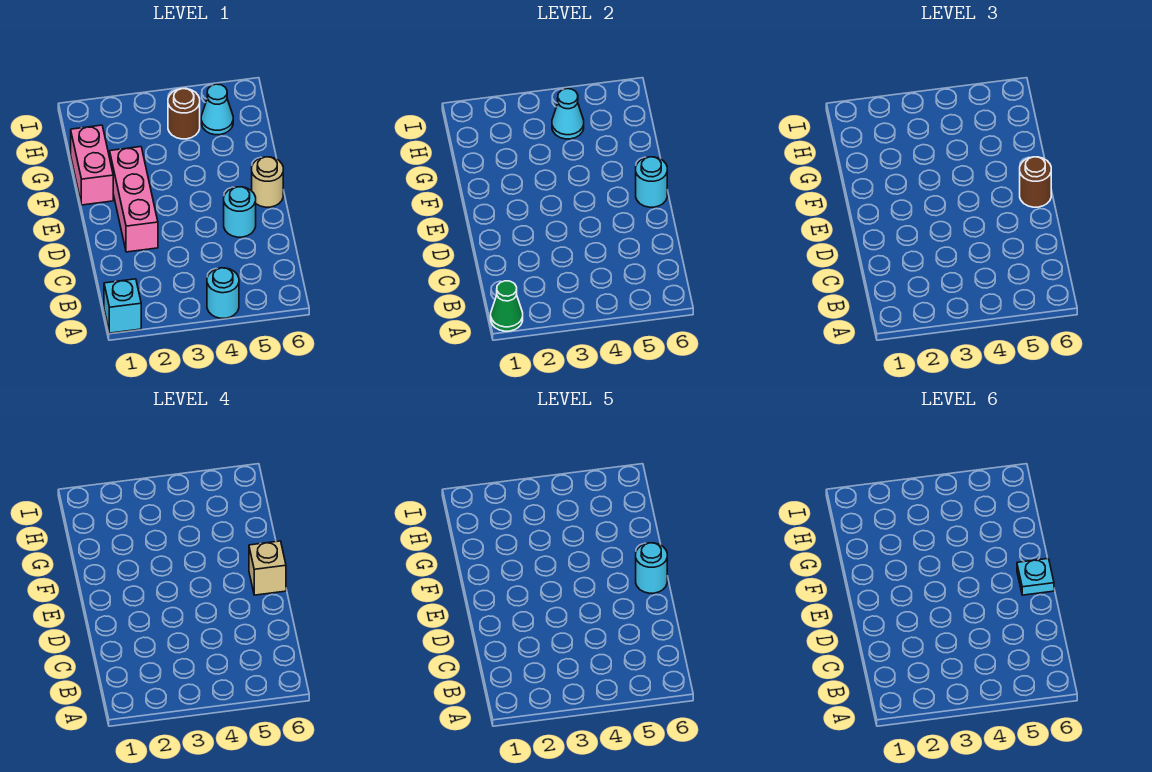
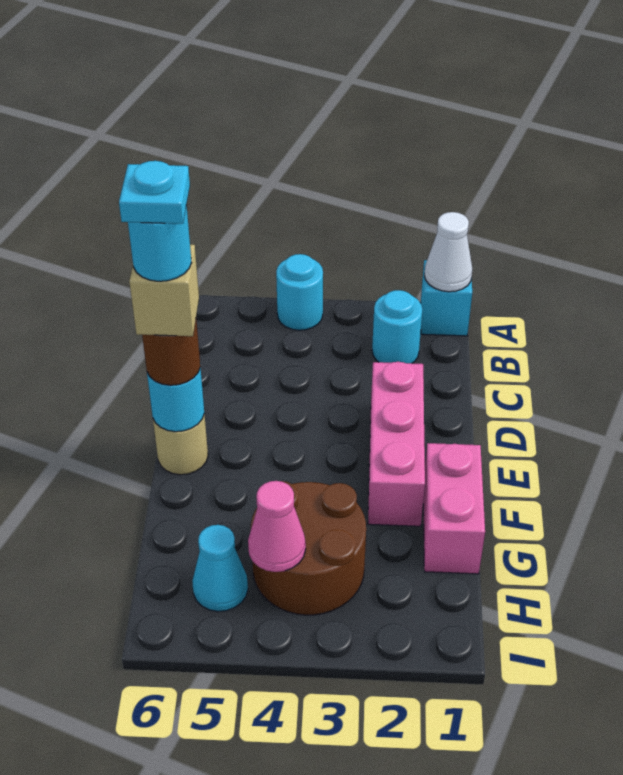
green 1x1 cone [491,281,523,331] -> white 1x1 cone [424,212,472,292]
cyan 1x1 round brick [224,187,256,237] -> cyan 1x1 round brick moved to [372,290,422,363]
brown 1x1 round brick [168,89,200,139] -> brown 2x2 round brick [251,481,366,615]
cyan 1x1 cone [552,89,584,139] -> pink 1x1 cone [248,481,306,572]

